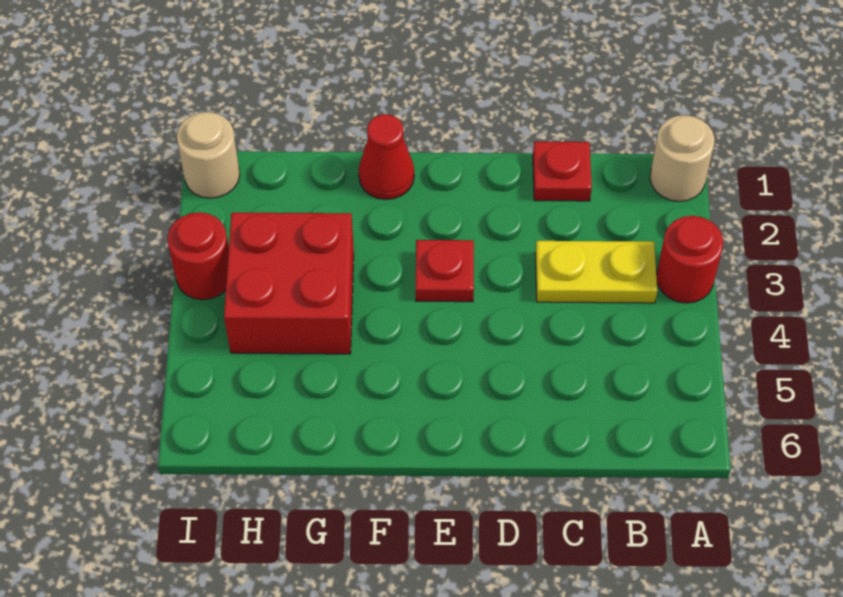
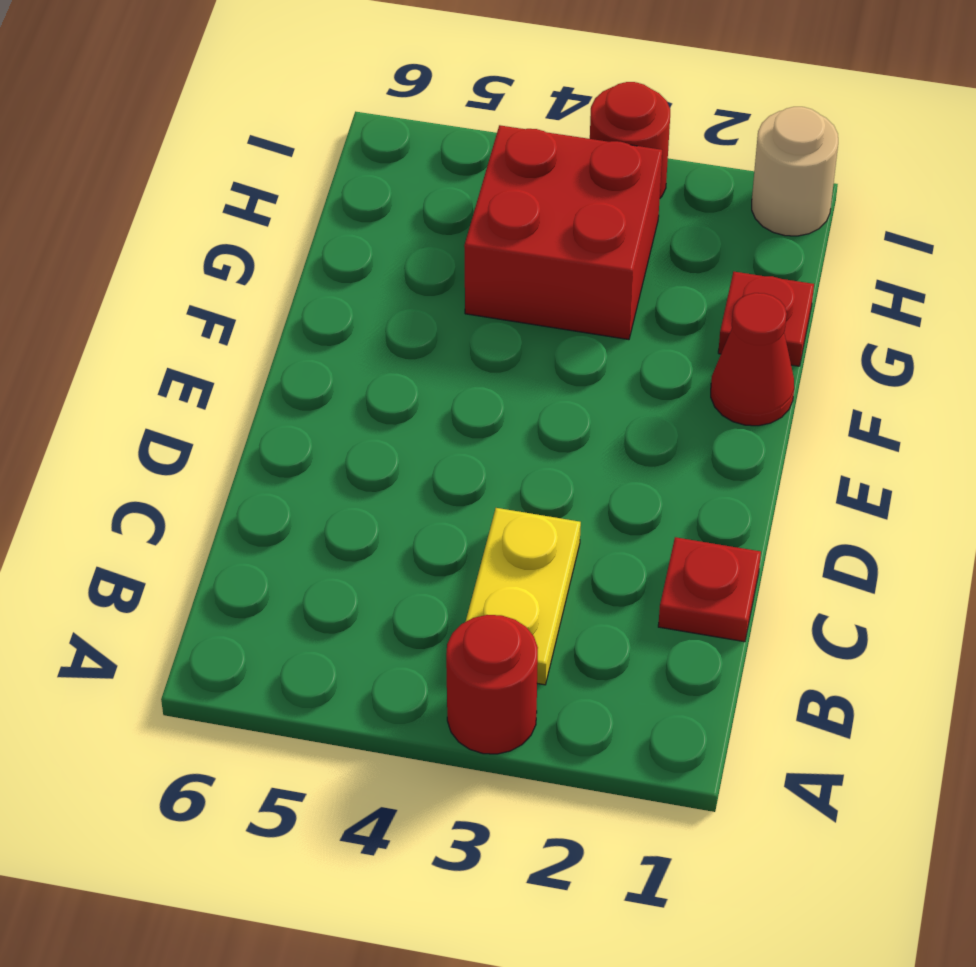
tan 1x1 round brick [650,115,715,202] -> none
red 1x1 plate [416,240,474,302] -> red 1x1 plate moved to [718,272,814,366]

